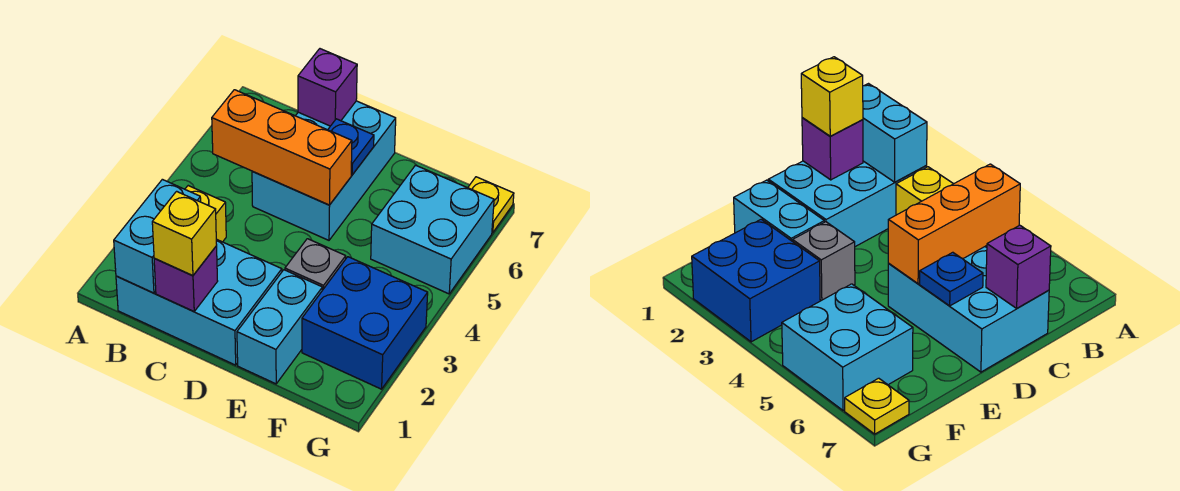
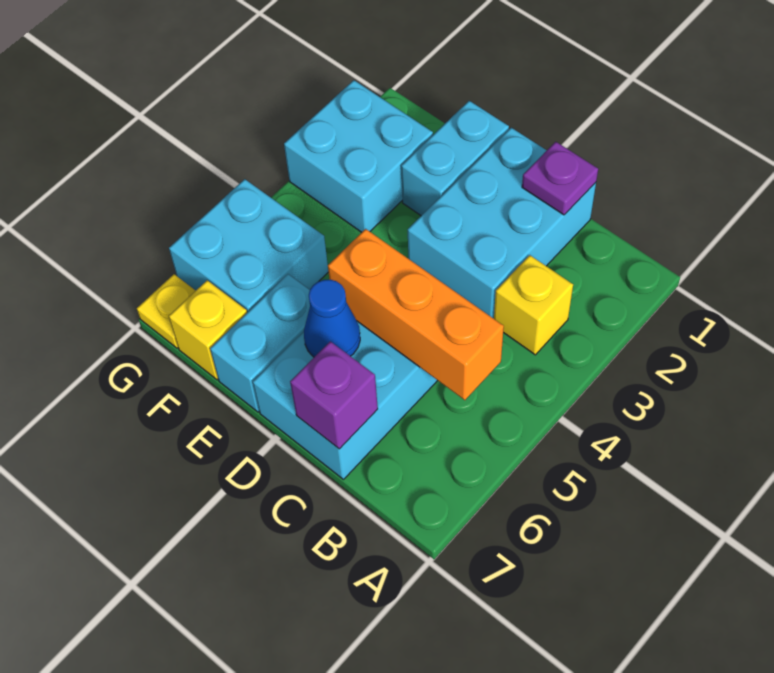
cyan 2x3 brick [116,239,282,365] -> cyan 2x3 brick turned to [408,128,596,319]
cyan 1x2 brick [114,179,201,293] -> cyan 1x2 brick moved to [210,274,310,412]
purple 1x1 brick [154,246,218,312] -> purple 1x1 plate [522,142,598,215]
yellow 1x1 brick [152,191,217,276] -> yellow 1x1 brick moved to [169,280,247,380]
blue 1x1 plate [328,119,374,175] -> blue 1x1 cone [304,280,360,357]
grey 1x1 brick [285,239,346,290] -> none
blue 2x2 brick [302,257,428,389] -> cyan 2x2 brick [284,80,433,232]

